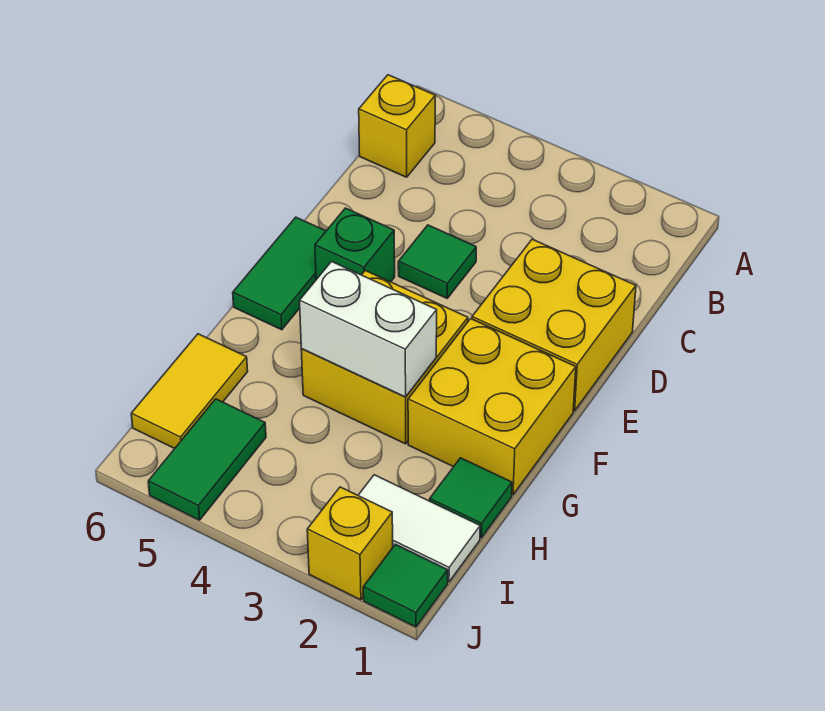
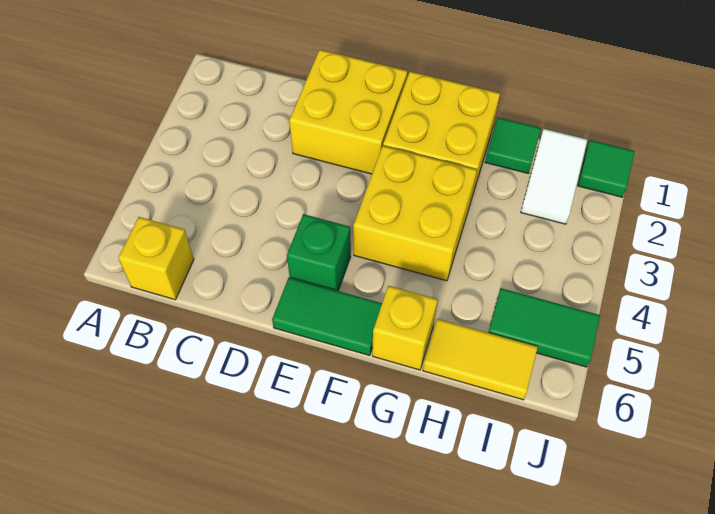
green 1x1 tile [398,225,476,298] -> none
white 1x2 brick [300,262,437,397] -> none
yellow 1x1 brick [307,487,393,600] -> yellow 1x1 brick moved to [372,286,438,370]

